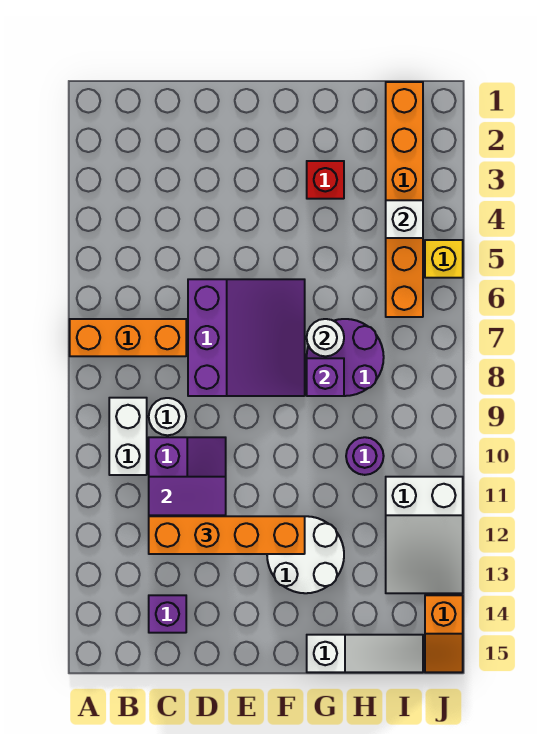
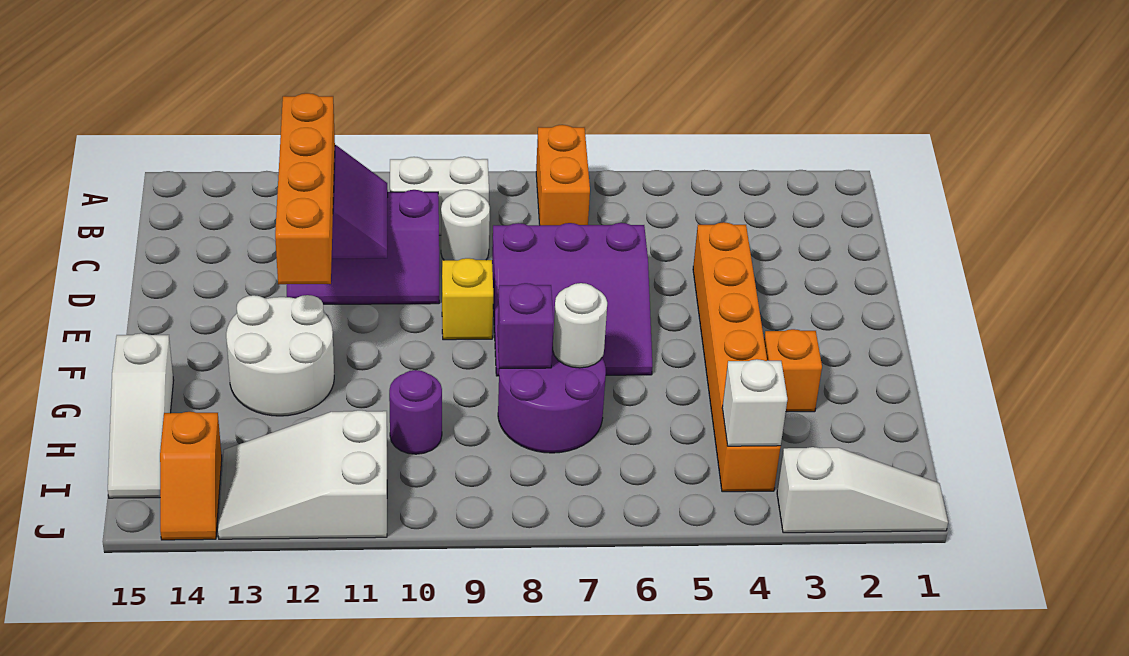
orange 1x3 brick [70,319,186,356] -> orange 1x2 brick [536,125,590,225]
purple 1x1 brick [149,595,186,633] -> none
red 1x1 brick [307,161,344,199] -> orange 1x1 brick [764,329,822,412]
orange 1x6 brick [386,82,423,317] -> orange 1x6 brick turned to [693,222,781,492]
none -> white 1x3 slope [777,447,948,533]
yellow 1x1 brick [425,240,463,278] -> yellow 1x1 brick moved to [442,258,493,340]
orange 1x2 slope [425,595,463,672] -> orange 1x2 slope turned to [160,412,222,540]

